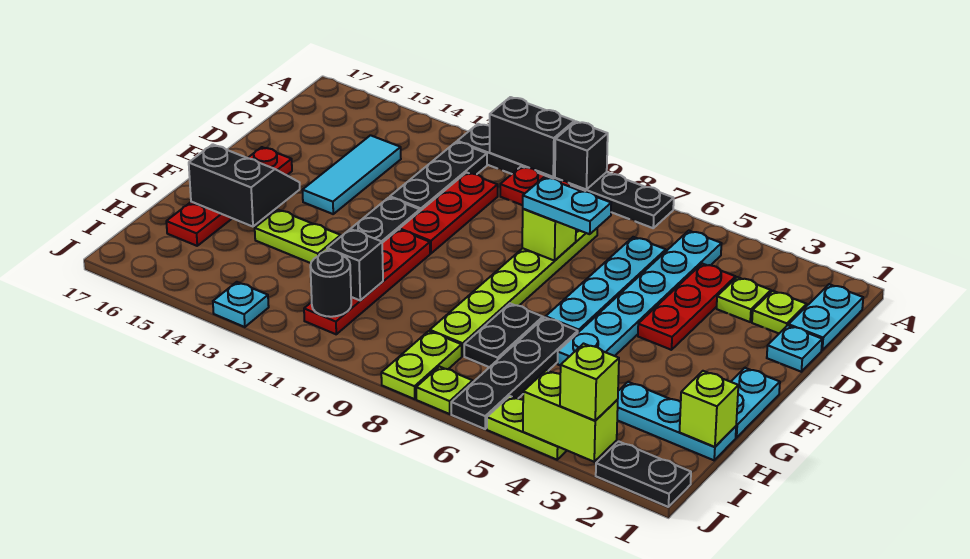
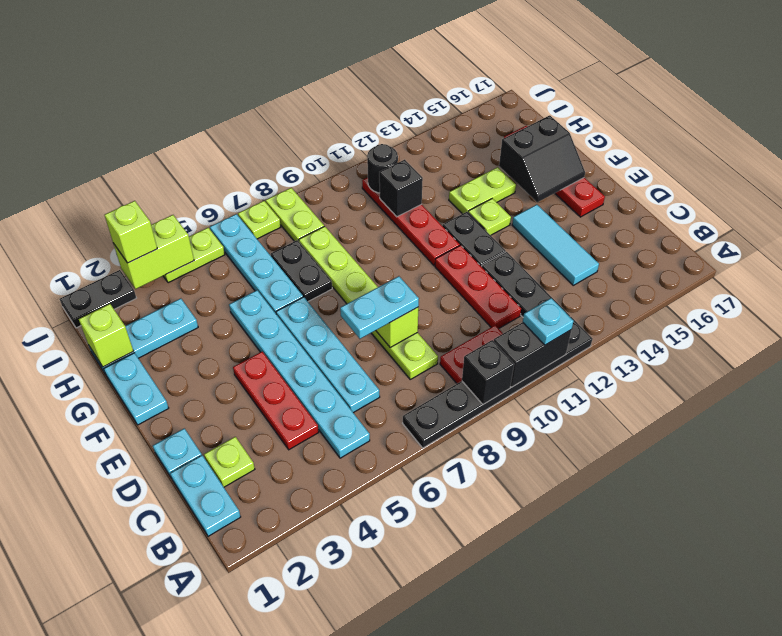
lime 1x1 plate [717,277,771,322] -> lime 1x1 plate moved to [468,199,511,235]
black 1x4 plate [451,317,578,429] -> cyan 1x4 plate [210,214,303,313]
cyan 1x1 plate [213,282,269,327] -> cyan 1x1 plate moved to [523,298,574,345]

